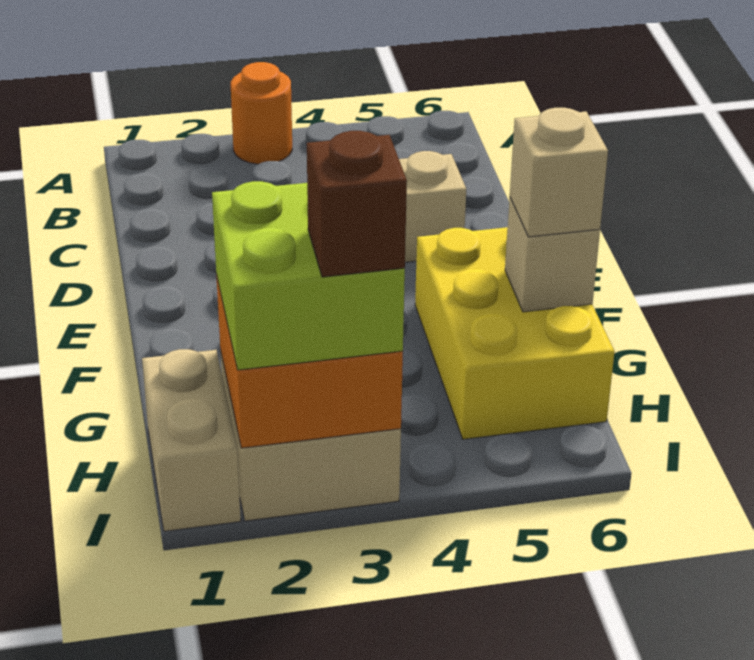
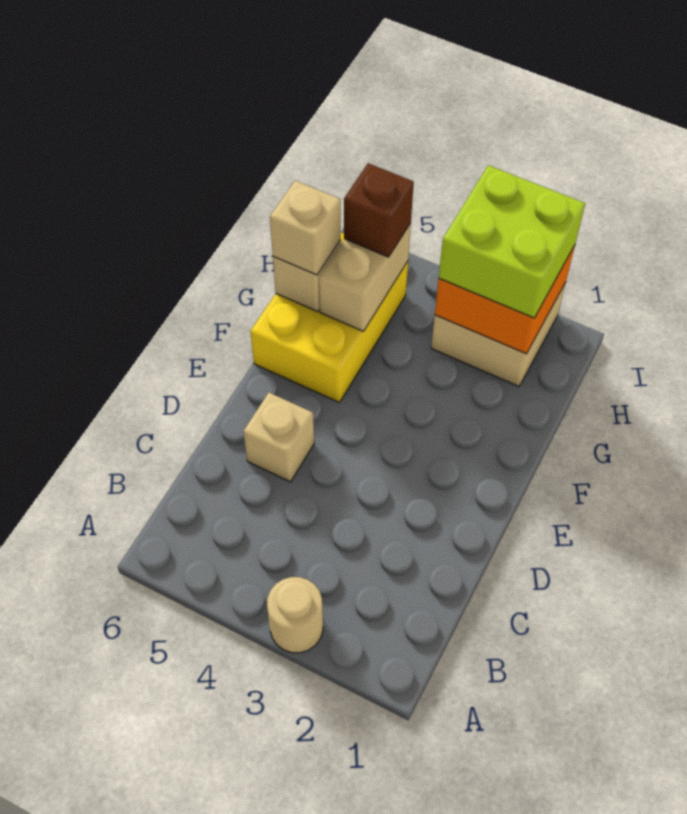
orange 1x1 round brick [231,62,292,164] -> tan 1x1 round brick [267,577,323,653]
tan 1x2 brick [142,349,241,531] -> tan 1x2 brick moved to [319,223,411,331]
brown 1x1 brick [307,131,407,277] -> brown 1x1 brick moved to [344,163,414,257]

